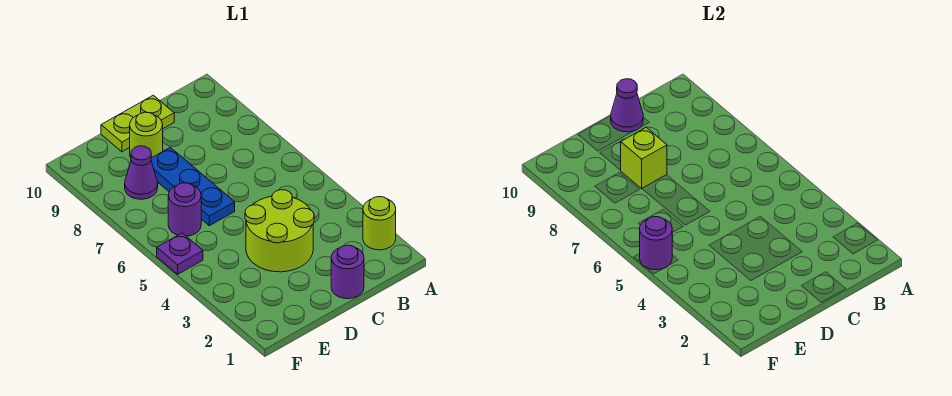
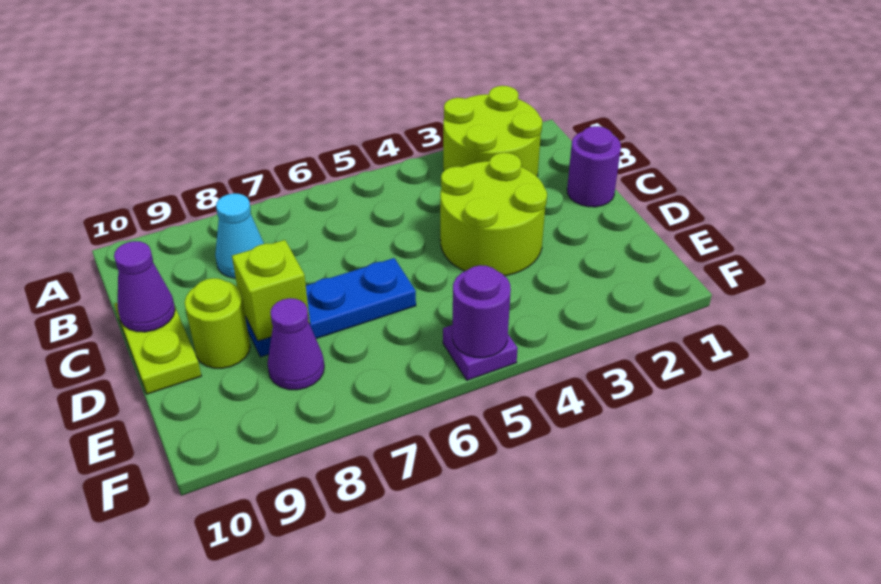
lime 1x1 round brick [363,197,396,250] -> lime 2x2 round brick [443,86,542,176]
none -> cyan 1x1 cone [215,193,264,278]
purple 1x1 round brick [168,183,201,236] -> none

